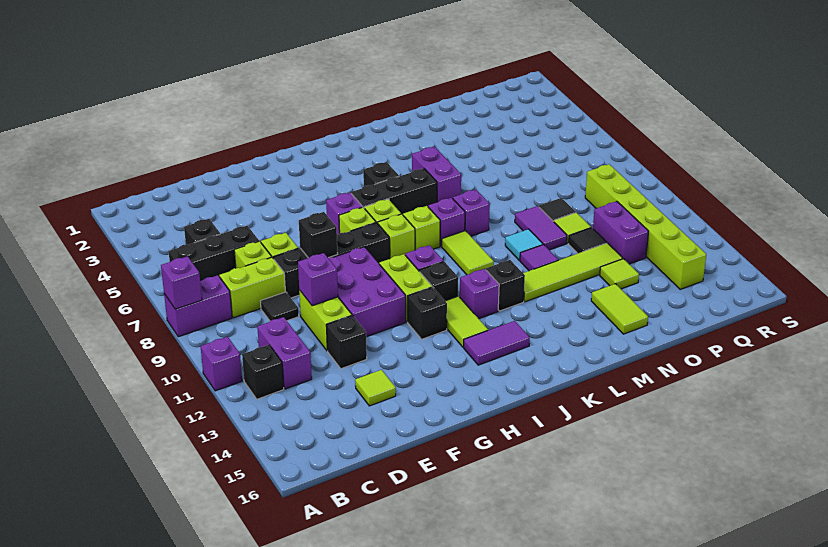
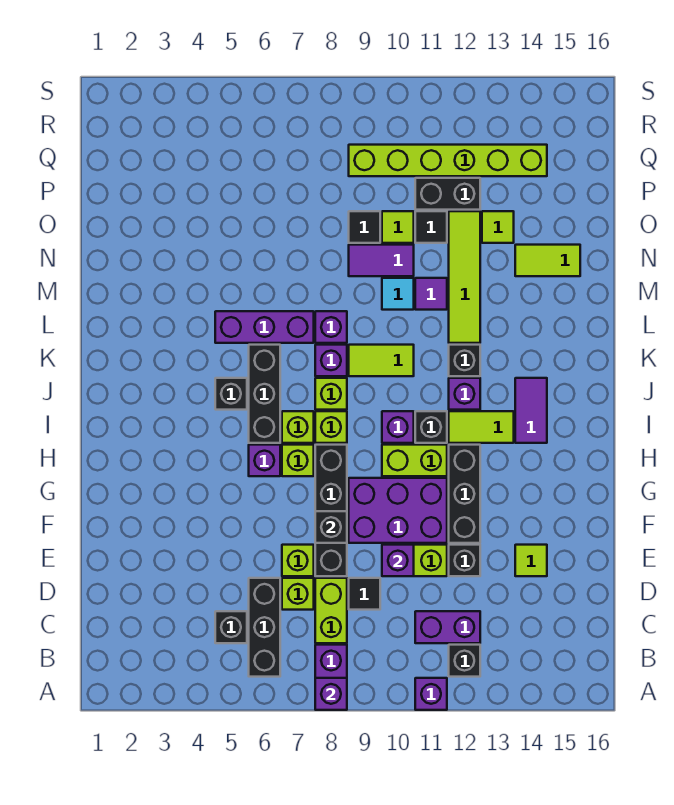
black 1x1 brick [408,287,447,339] -> black 1x3 brick [449,445,480,543]
purple 1x2 brick [412,147,461,202] -> purple 1x3 brick [215,311,314,343]
purple 1x2 brick [593,201,649,264] -> black 1x2 brick [415,178,480,210]

